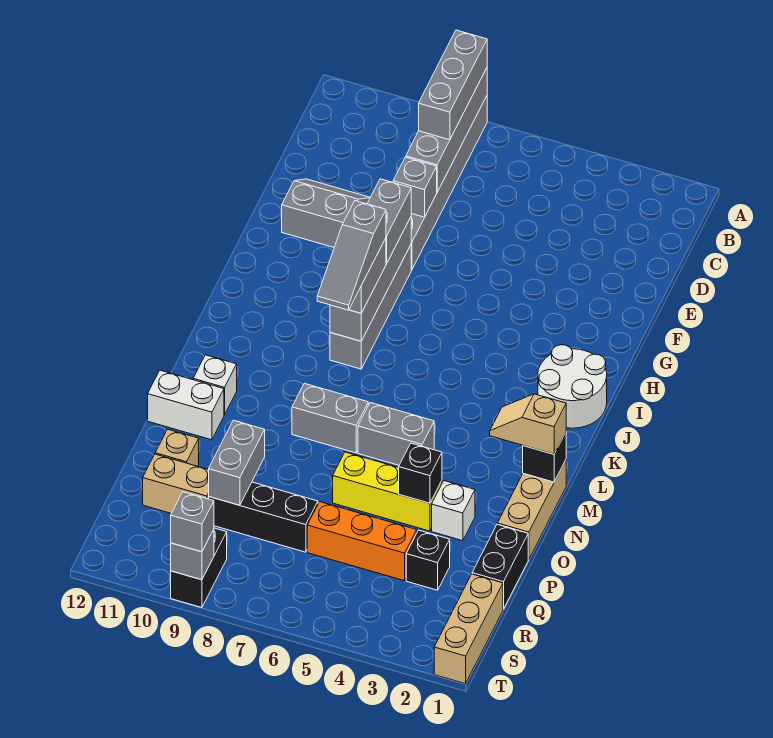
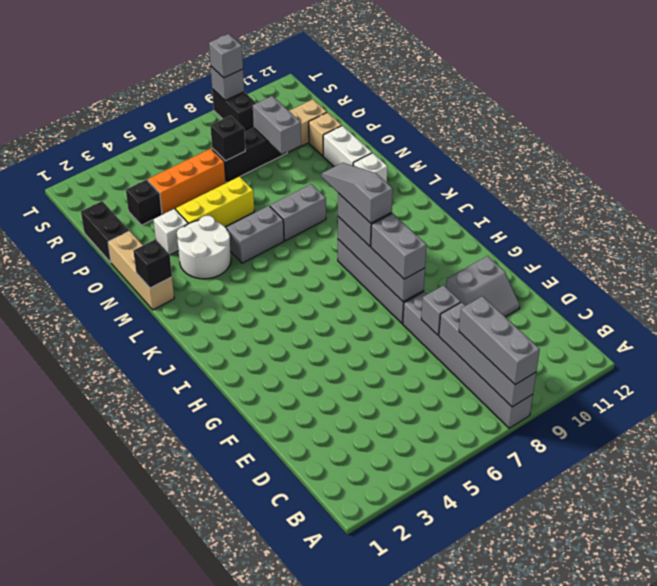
white 2x2 round brick [538,345,607,428] -> white 2x2 round brick moved to [177,215,231,279]
tan 1x2 slope [490,394,566,454] -> none
white 1x2 brick [148,370,224,440] -> white 1x2 brick turned to [323,126,372,167]
black 1x1 brick [399,443,442,503] -> black 1x1 brick moved to [210,116,245,161]
tan 1x3 brick [434,574,503,684] -> none

